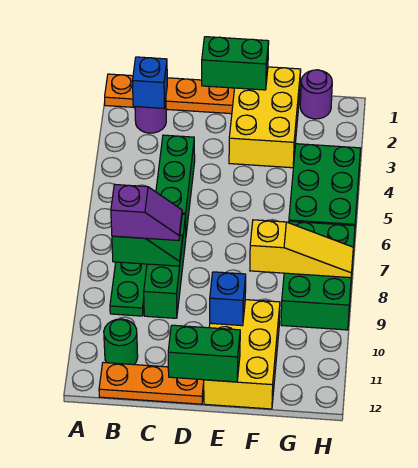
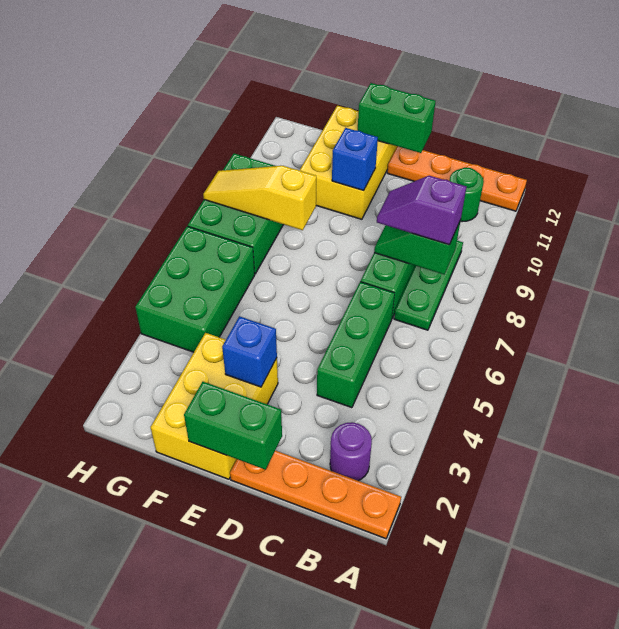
blue 1x1 brick [132,57,167,108] -> blue 1x1 brick moved to [222,316,277,387]
orange 1x3 plate [99,363,204,404] -> orange 1x4 plate [387,146,527,211]
purple 1x1 round brick [300,70,332,119] -> none

